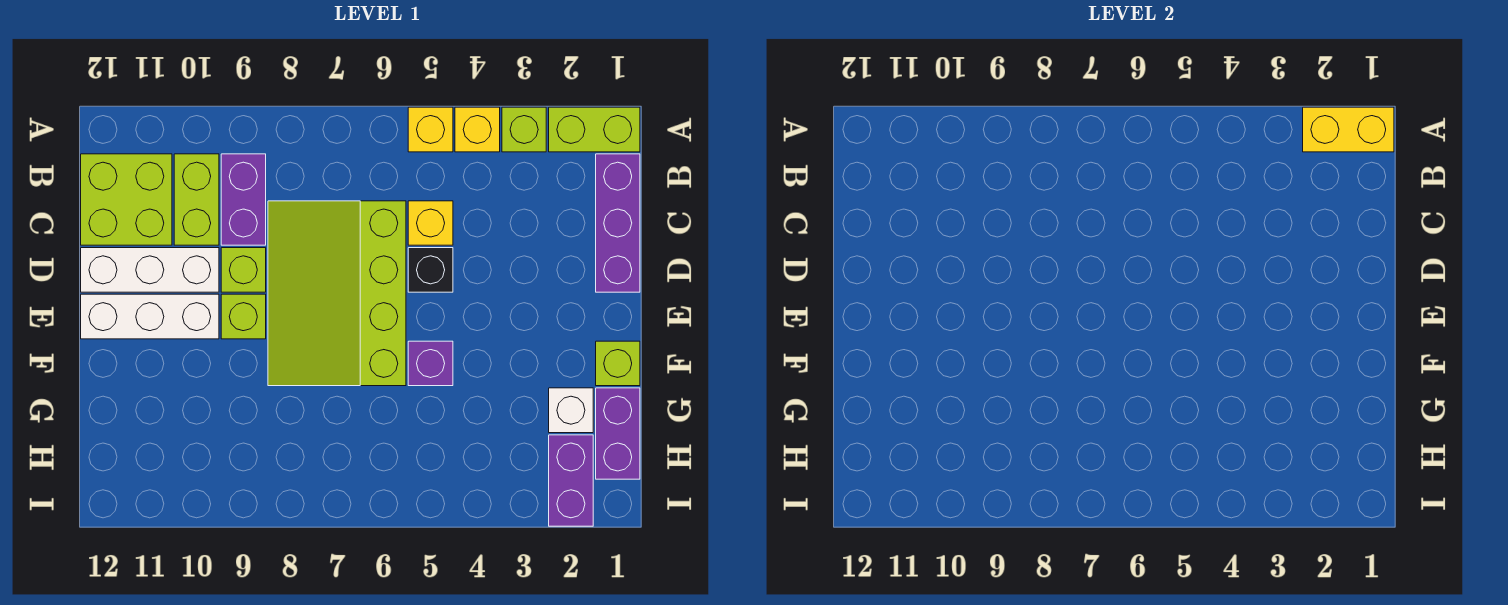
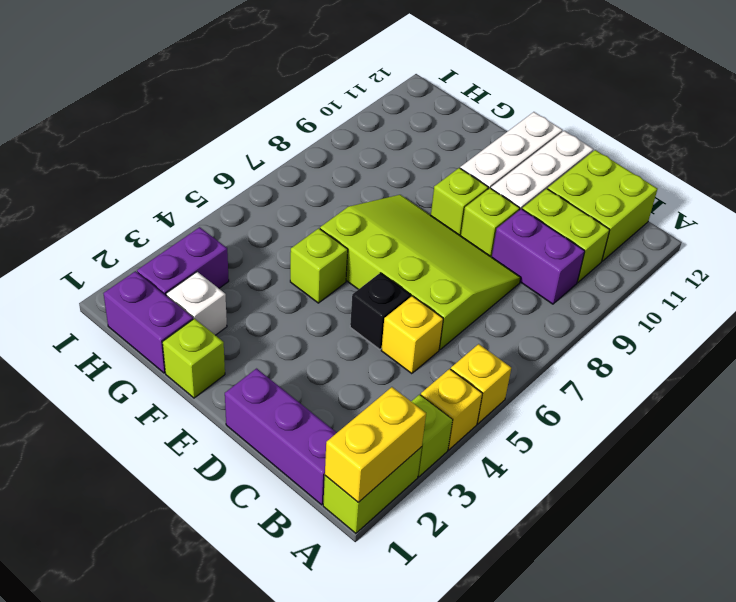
purple 1x1 brick [408,341,453,386] -> lime 1x1 brick [290,228,348,303]
purple 1x2 brick [549,435,593,526] -> purple 1x2 brick turned to [137,227,229,295]

